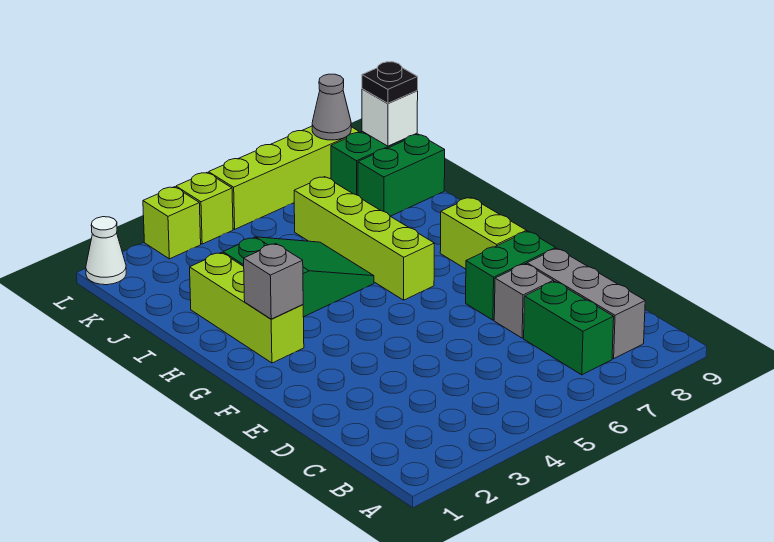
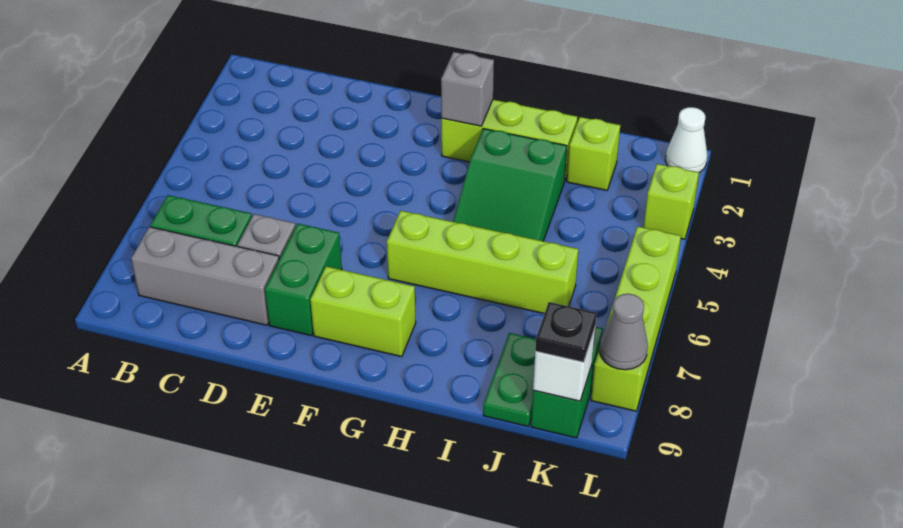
green 1x2 brick [358,134,445,216] -> green 1x2 plate [483,333,536,426]
lime 1x1 brick [176,173,233,244] -> lime 1x1 brick moved to [567,117,620,190]

